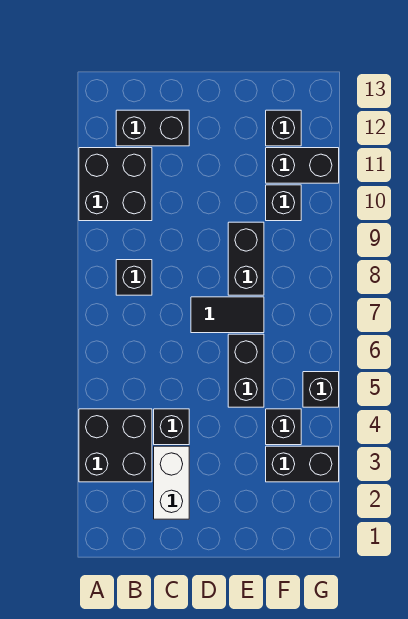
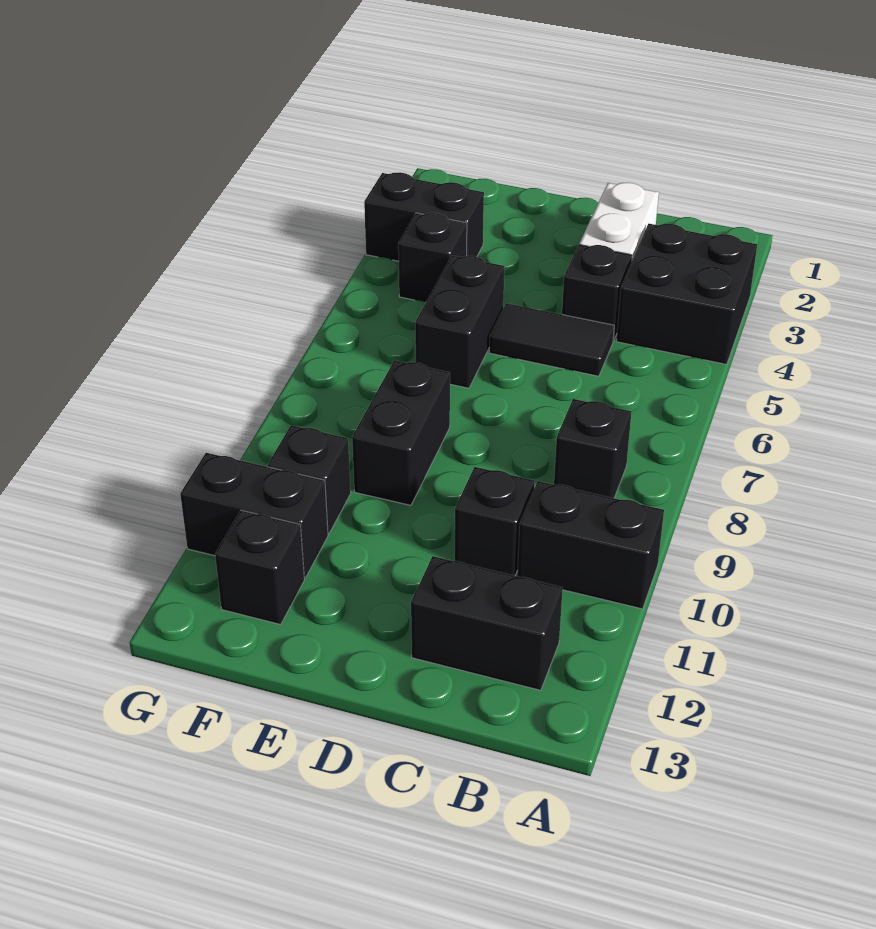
black 2x2 brick [79,148,152,221] -> black 1x2 brick [517,481,664,609]
black 1x2 tile [191,297,264,333] -> black 1x2 tile moved to [489,303,614,376]
black 1x1 brick [303,372,339,407] -> black 1x1 brick moved to [455,467,535,576]

